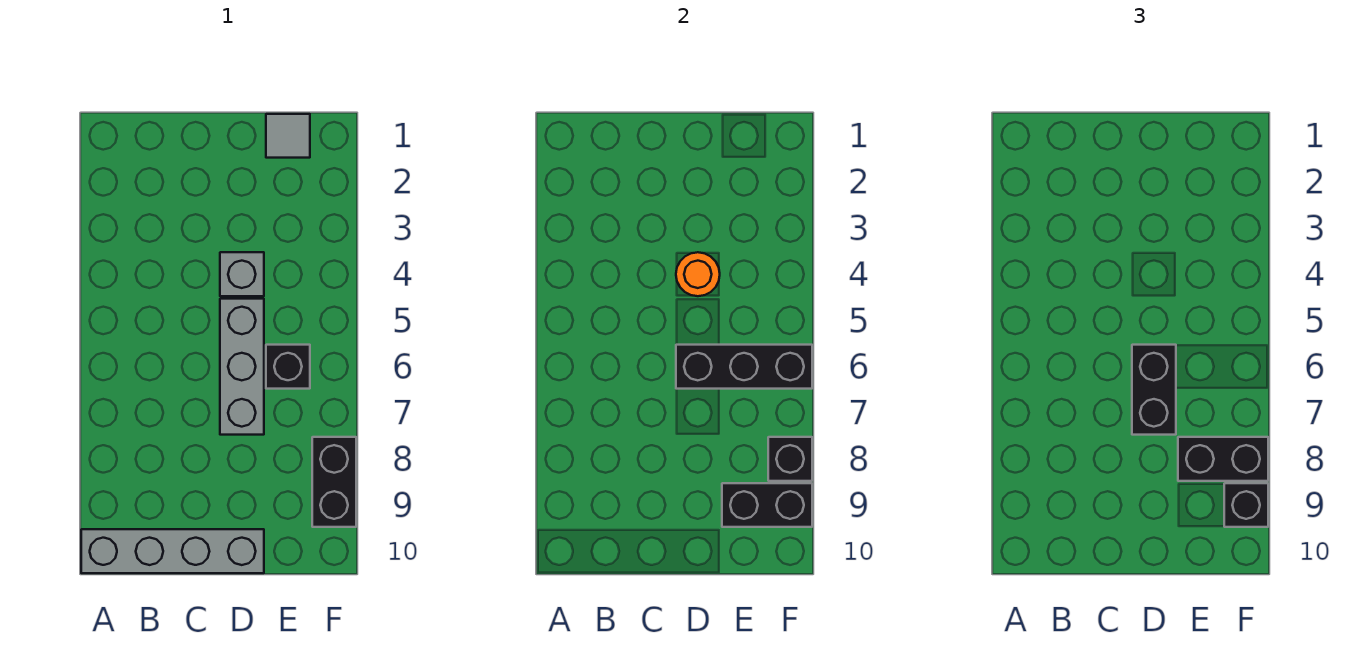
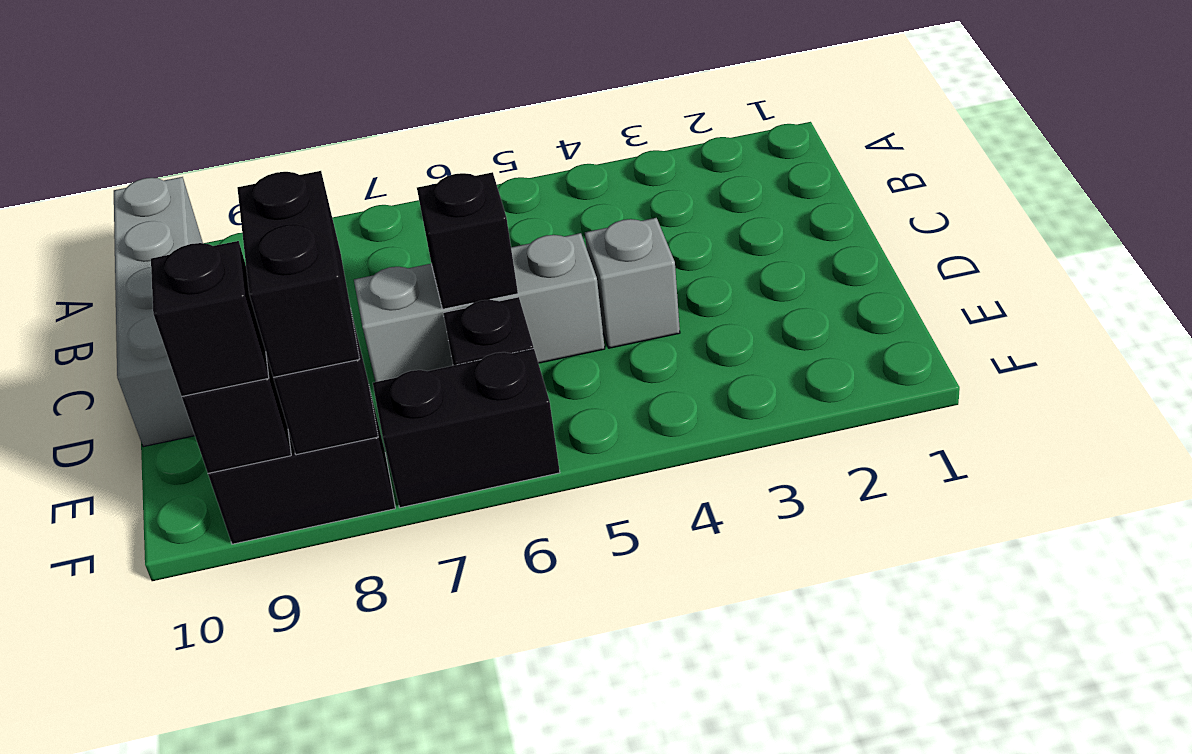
orange 1x1 round brick [676,252,720,296] -> none
black 1x3 brick [676,345,812,389] -> black 1x1 brick [417,172,518,309]
black 1x2 brick [1132,345,1176,435] -> black 1x2 brick moved to [373,349,560,508]
grey 1x1 tile [266,114,310,158] -> none

